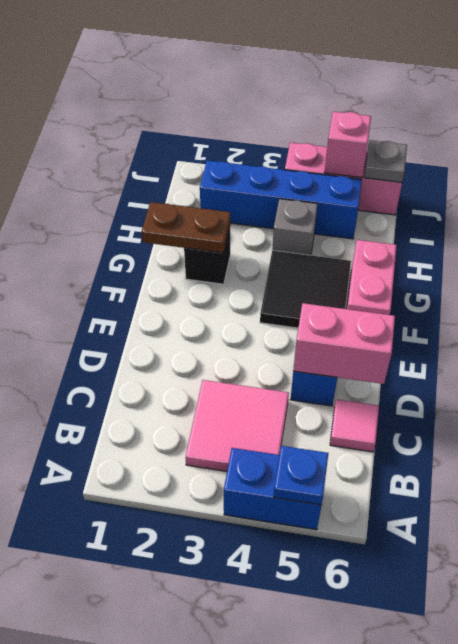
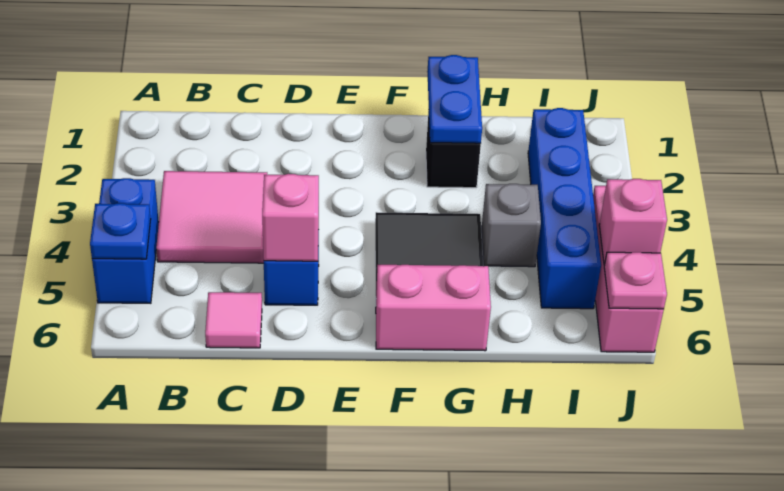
pink 1x2 brick [293,303,395,384] -> pink 1x1 brick [262,174,319,261]
brown 1x2 plate [142,202,230,253] -> blue 1x2 plate [427,55,482,144]
grey 1x1 plate [364,140,407,183] -> pink 1x1 plate [604,252,667,309]

